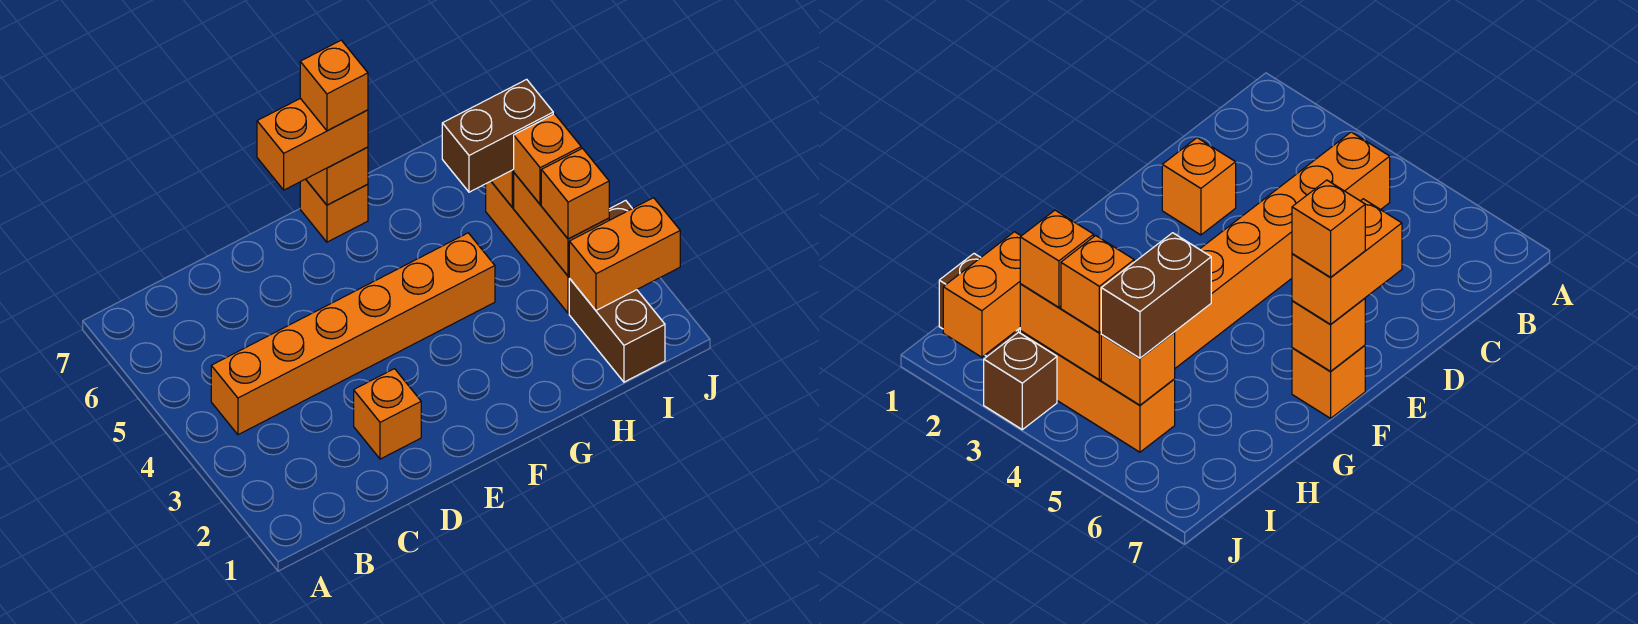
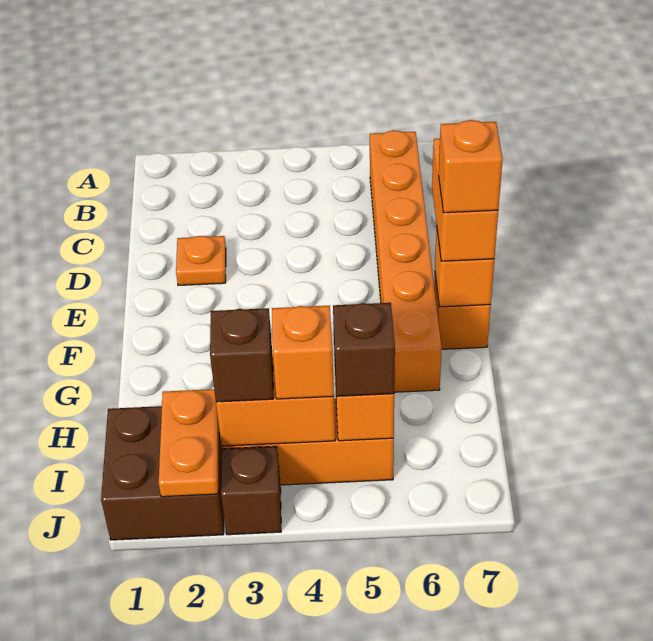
orange 1x6 brick [211,233,495,435] -> orange 1x6 brick moved to [370,130,442,392]
orange 1x1 brick [354,369,421,459] -> orange 1x1 plate [176,236,226,286]
brown 1x2 brick [442,79,553,192] -> brown 1x1 brick [333,303,395,396]
brown 1x2 brick [569,279,665,382] -> brown 2x2 brick [101,406,224,540]
orange 1x2 brick [569,198,680,310] -> orange 1x2 plate [159,389,219,497]
orange 1x1 brick [541,148,609,239] -> brown 1x1 brick [210,308,273,402]

